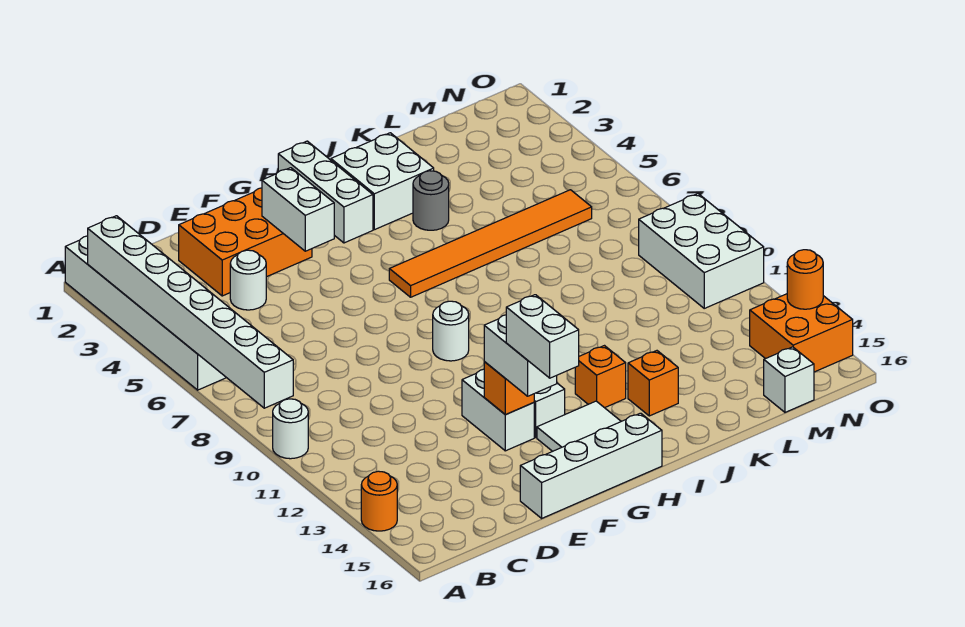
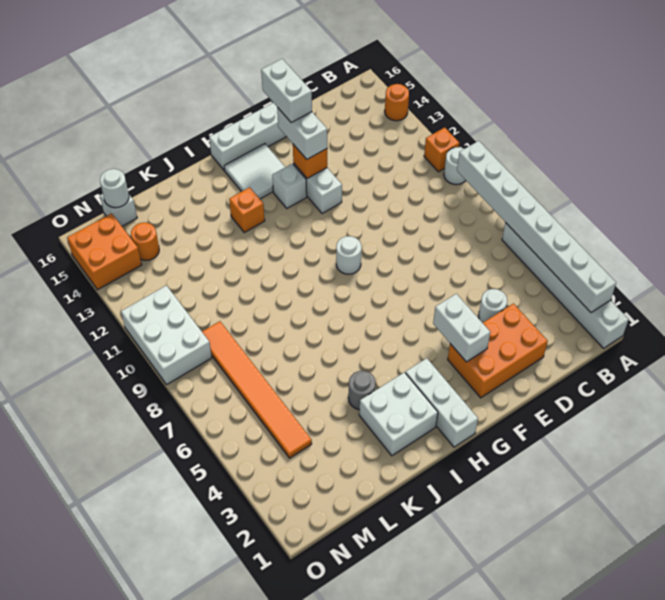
orange 1x6 tile [389,190,592,297] -> orange 1x6 tile turned to [202,321,312,458]
orange 1x1 brick [628,351,678,416] -> orange 1x1 brick moved to [424,127,459,172]
none -> white 1x1 round brick [100,169,129,208]
orange 1x1 round brick [787,250,823,309] -> orange 1x1 round brick moved to [131,222,159,260]

